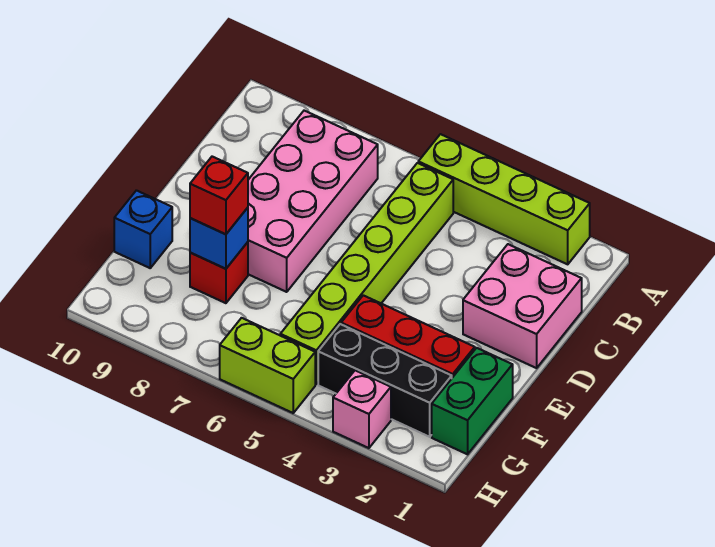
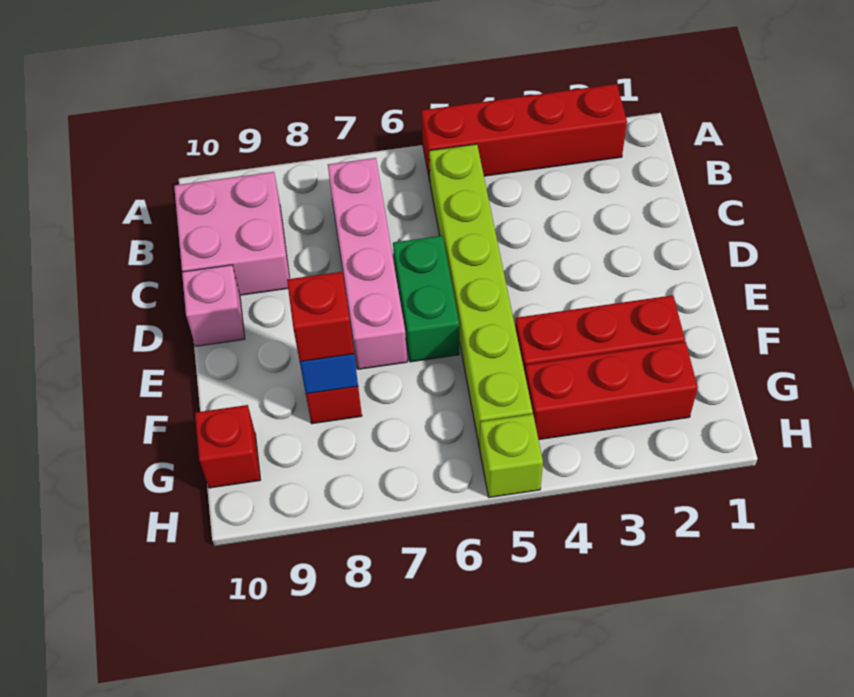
lime 1x4 brick [418,134,590,264] -> red 1x4 brick [422,84,627,181]
pink 2x4 brick [248,111,378,292] -> pink 1x4 brick [328,158,407,369]
pink 2x2 brick [463,244,582,368] -> pink 2x2 brick moved to [174,172,290,295]
green 1x2 brick [432,348,513,454] -> green 1x2 brick moved to [393,236,459,362]
blue 1x1 brick [114,190,172,268] -> none
black 1x3 brick [318,324,452,437] -> red 1x3 brick [525,342,698,440]
none -> red 1x1 brick [195,405,260,488]
pink 1x1 brick [333,370,391,448] -> pink 1x1 brick moved to [182,265,245,346]
lime 1x2 brick [220,318,315,413] -> lime 1x1 brick [480,414,543,497]

